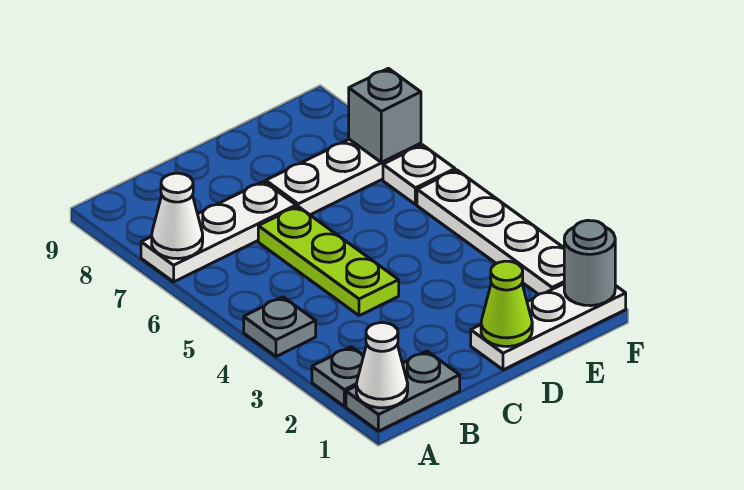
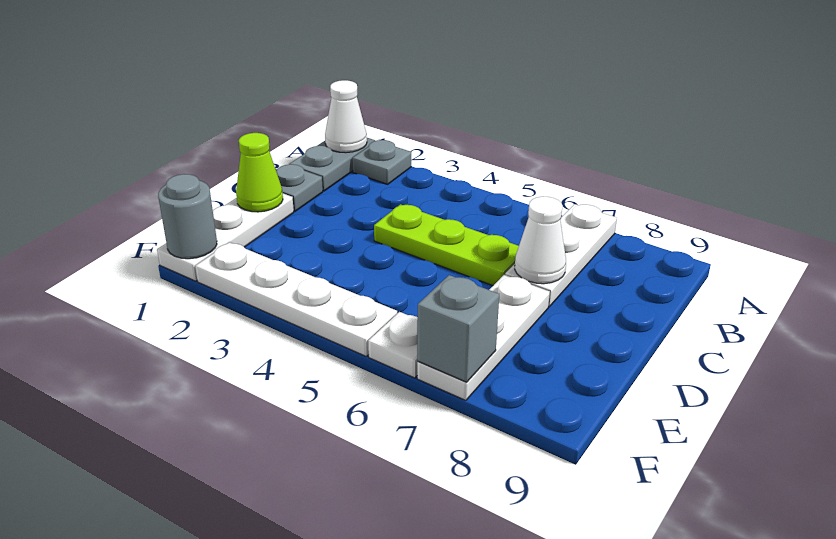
grey 1x1 plate [244,297,316,357] -> grey 1x1 plate moved to [276,164,323,211]
white 1x1 cone [152,173,203,259] -> white 1x1 cone moved to [515,196,566,284]

